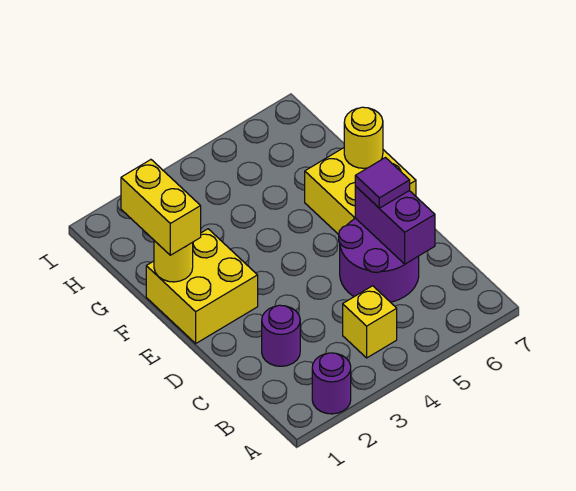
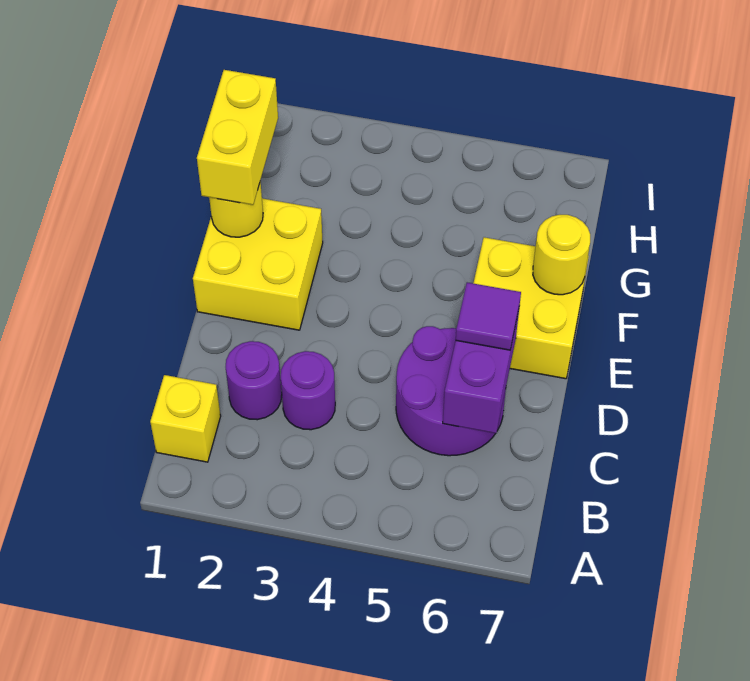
purple 1x1 round brick [312,353,351,414] -> purple 1x1 round brick moved to [281,351,335,430]
yellow 1x1 brick [343,286,397,358] -> yellow 1x1 brick moved to [150,375,221,462]

